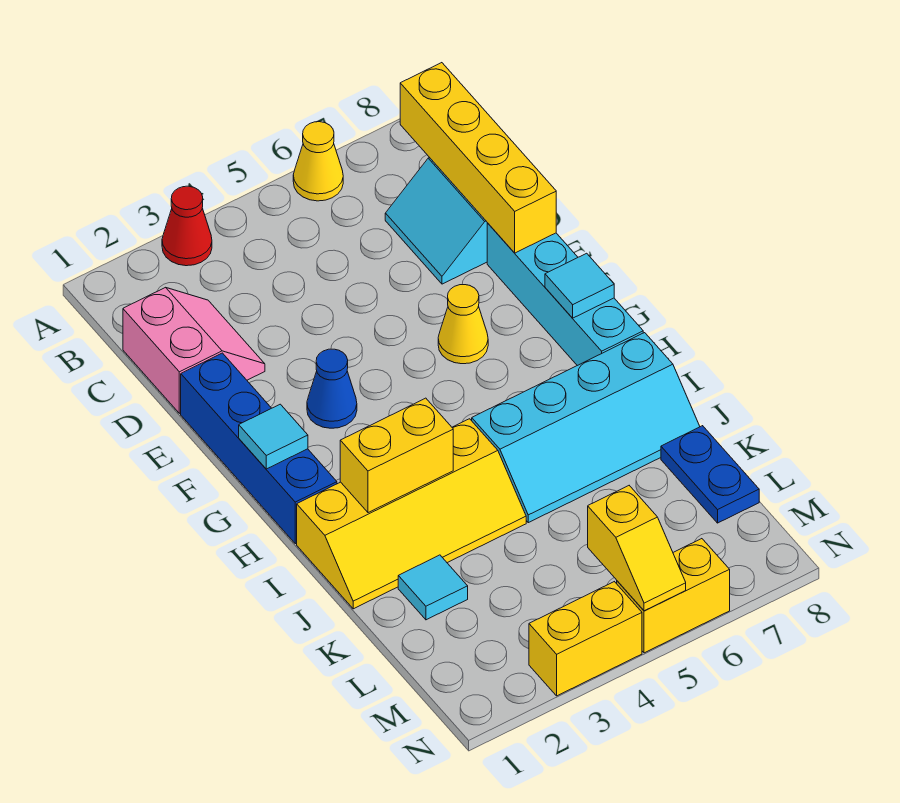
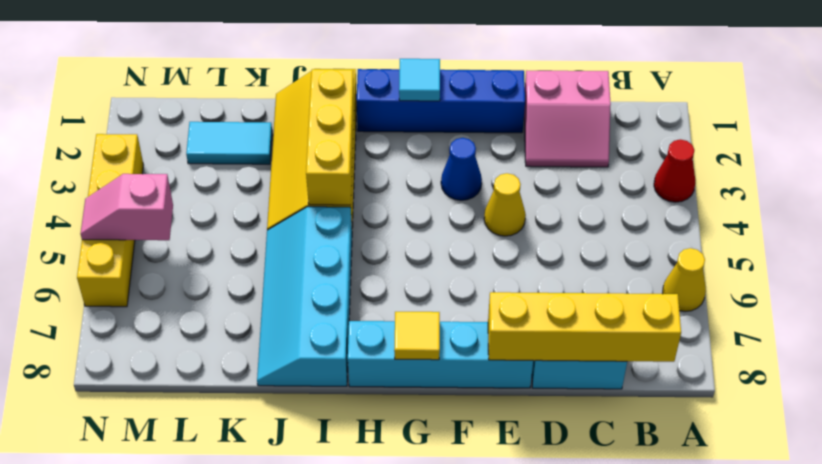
yellow 1x1 cone [438,285,488,364] -> yellow 1x1 cone moved to [484,173,526,236]
cyan 1x1 tile [545,253,614,318] -> yellow 1x1 tile [394,312,440,360]
yellow 1x2 brick [340,398,453,513] -> yellow 1x3 brick [306,69,354,205]
cyan 1x1 tile [398,555,468,620] -> cyan 1x2 tile [186,122,272,164]
blue 1x2 plate [661,426,759,523] -> none
yellow 1x2 slope [588,486,686,611] -> pink 1x2 slope [80,174,173,240]

